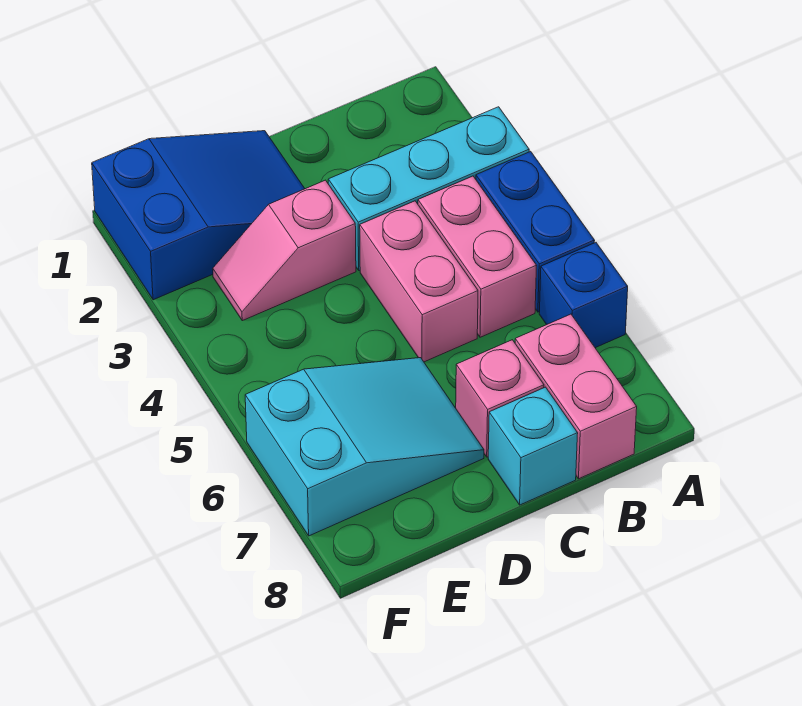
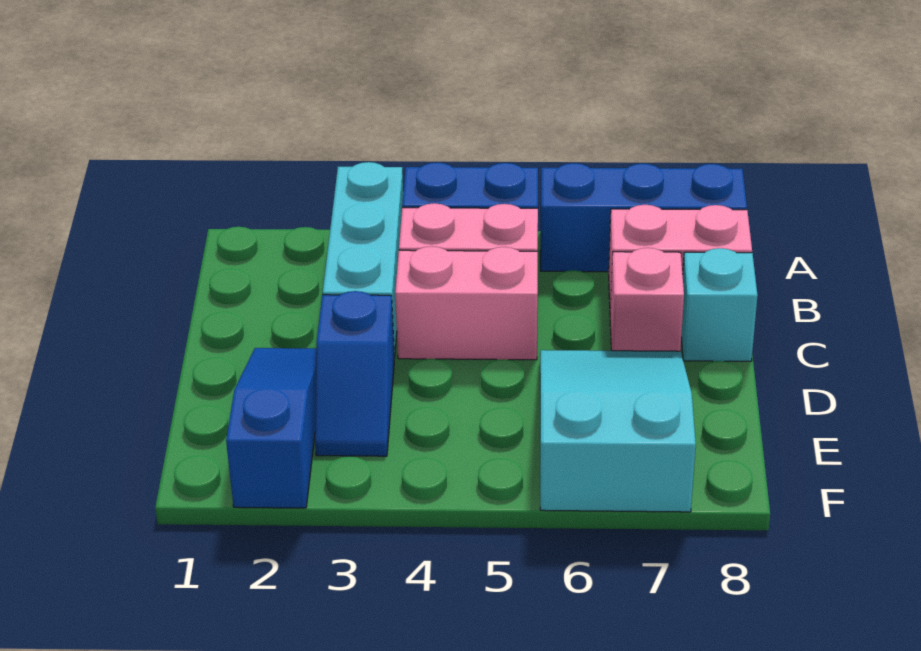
blue 1x1 brick [539,243,628,348] -> blue 1x3 brick [540,163,747,272]
blue 2x3 slope [92,131,305,300] -> blue 1x3 slope [226,348,317,508]
pink 1x2 slope [213,180,356,321] -> blue 1x2 slope [315,291,394,456]

